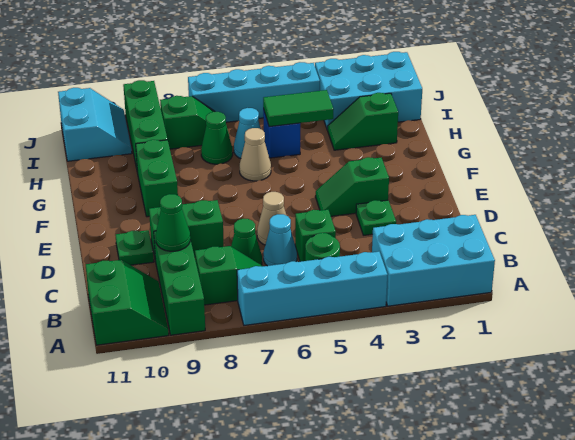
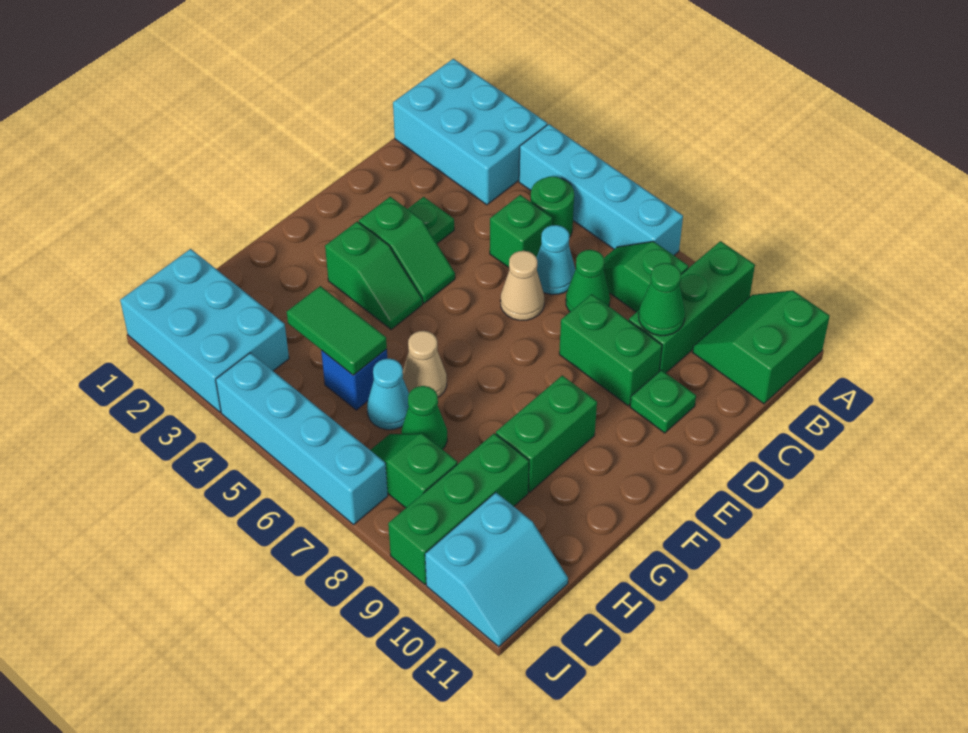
green 1x2 slope [328,93,398,150] -> green 1x2 slope moved to [325,222,423,330]
cyan 2x2 slope [58,88,132,161] -> cyan 2x2 slope turned to [425,492,568,647]

